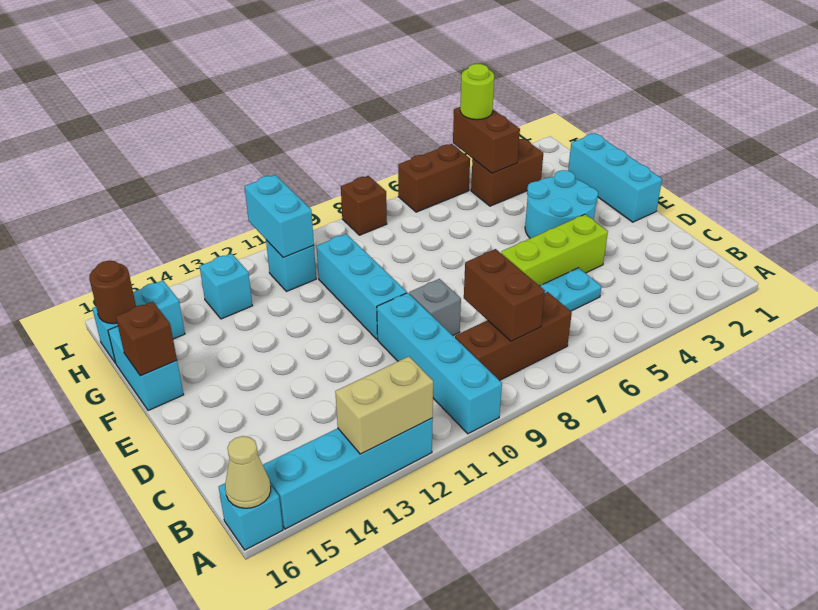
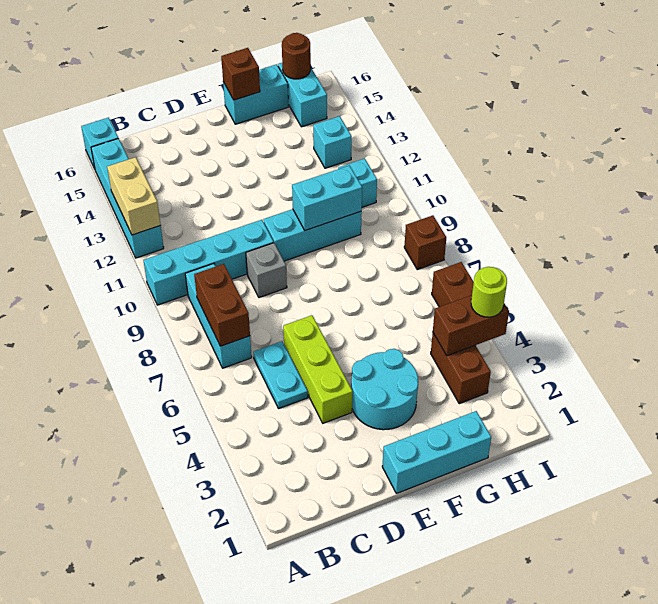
tan 1x1 cone [225,436,271,508] -> none
brown 1x3 brick [455,292,572,381] -> cyan 1x3 brick [185,264,252,368]
brown 1x2 brick [464,249,545,341] -> brown 1x2 brick turned to [194,264,250,346]
cyan 1x2 brick [244,175,314,257] -> cyan 1x2 brick moved to [292,165,362,230]

